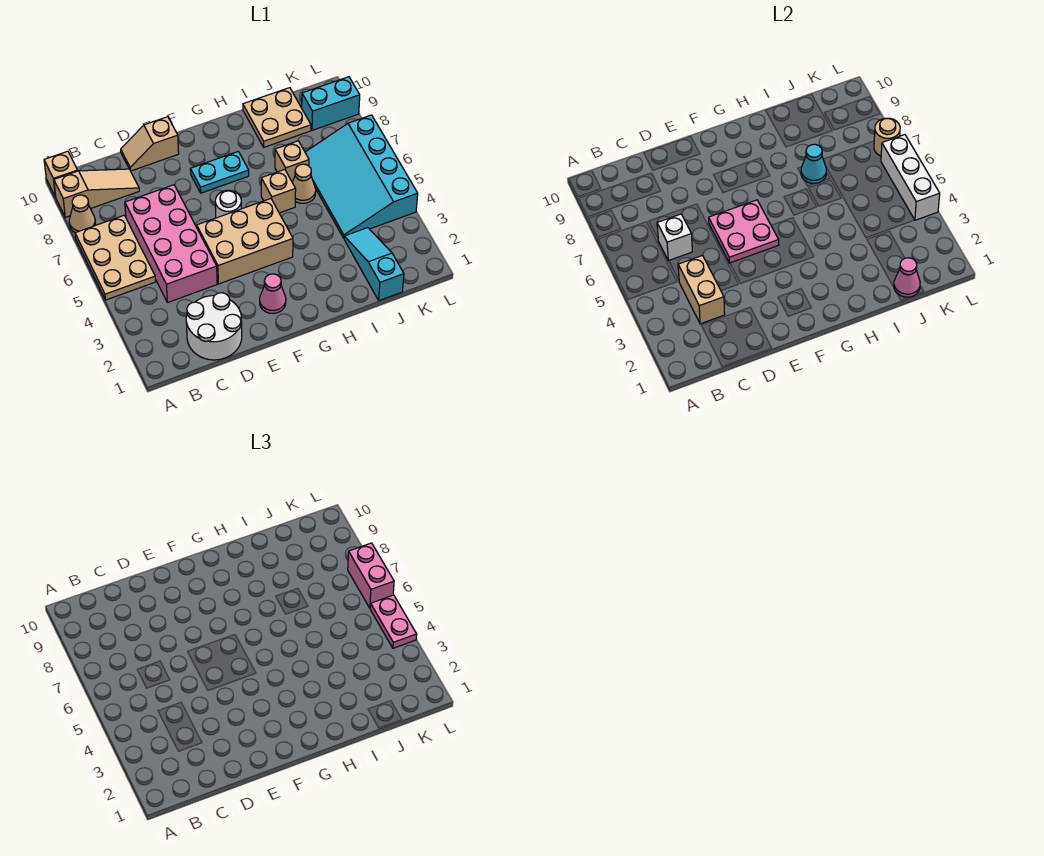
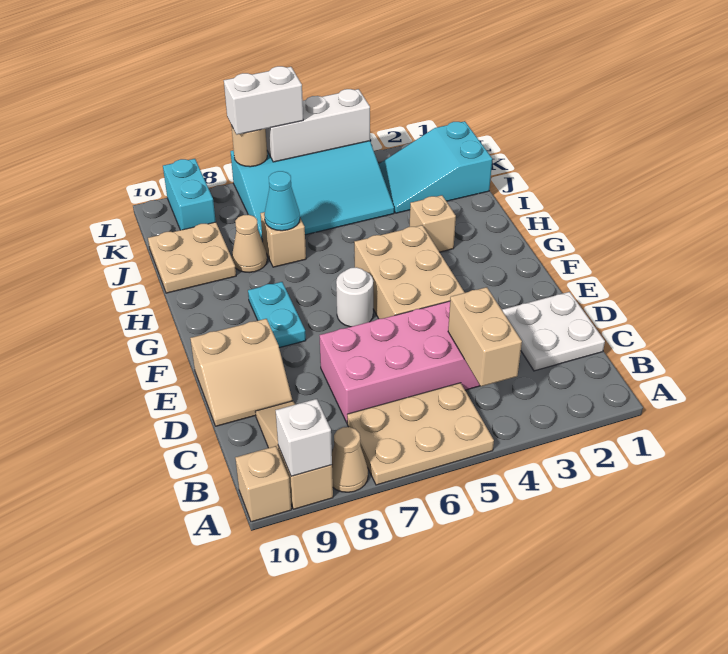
white 2x2 round brick [186,293,242,360] -> white 2x2 plate [502,292,605,371]
tan 1x2 brick [678,256,725,324] -> tan 1x2 brick turned to [448,287,522,386]
white 1x1 brick [657,214,692,261] -> white 1x1 brick moved to [276,399,332,476]
tan 1x2 slope [121,117,179,171] -> tan 2x2 slope [190,319,292,426]
pink 2x2 plate [709,200,779,263] -> none
pink 1x1 cone [260,274,286,314] -> none
tan 1x1 brick [261,169,296,213] -> tan 1x1 brick moved to [410,195,456,252]
tan 1x1 cone [292,164,316,203] -> tan 1x1 cone moved to [232,215,267,273]
cyan 1x3 slope [344,228,404,301] -> cyan 2x3 slope [379,121,492,213]
pink 1x1 cone [894,258,920,297] -> none
pink 1x2 plate [370,595,417,648] -> none
pink 1x2 brick [348,543,394,608] -> white 1x2 brick [224,66,303,135]

